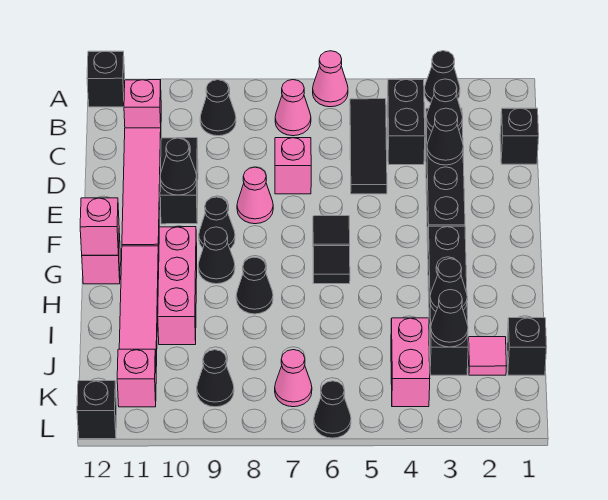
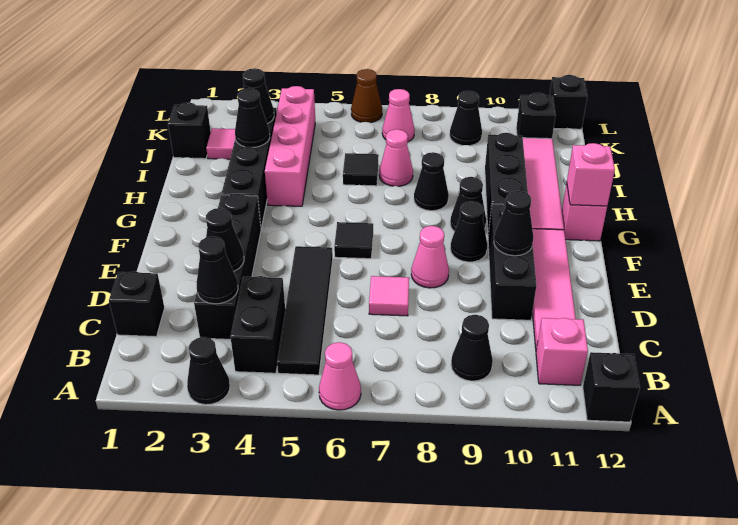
black 1x3 tile [350,99,387,194] -> black 1x4 tile [277,246,333,375]
pink 1x1 cone [275,80,311,136] -> pink 1x1 cone moved to [379,129,413,186]
pink 1x1 brick [275,138,311,194] -> pink 1x1 tile [369,276,409,316]
black 1x2 brick [160,138,198,224] -> black 1x3 brick [488,204,536,320]
black 1x1 tile [313,246,350,284] -> black 1x1 tile moved to [343,153,379,186]
pink 1x3 brick [158,227,197,345] -> black 1x3 brick [485,133,528,234]
pink 1x2 brick [391,318,430,407] -> pink 1x4 brick [265,86,315,206]
pink 1x1 brick [117,349,156,407] -> black 1x1 brick [516,93,556,139]
black 1x1 cone [314,381,351,438] -> brown 1x1 cone [351,69,382,123]

